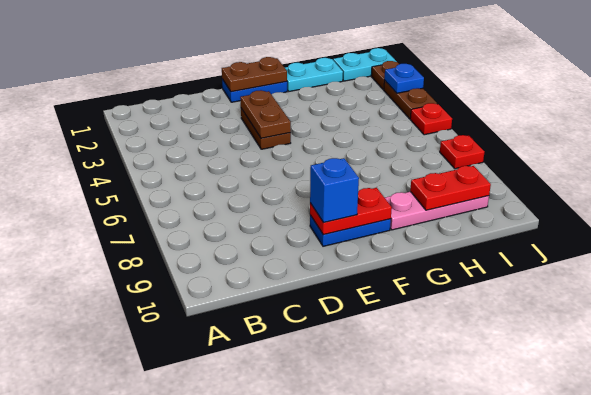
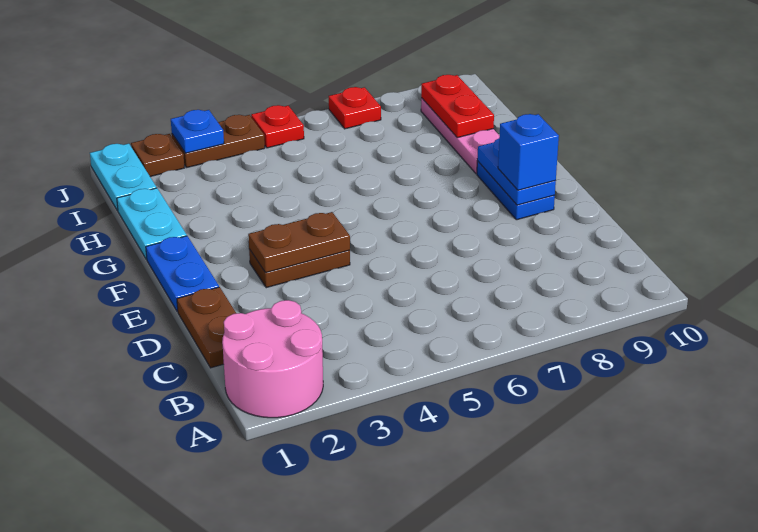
none -> pink 2x2 round brick [222,300,323,418]
brown 1x2 plate [222,57,287,92] -> brown 1x2 plate moved to [177,287,236,368]
red 1x2 plate [310,188,392,235] -> blue 1x2 plate [477,138,556,205]

